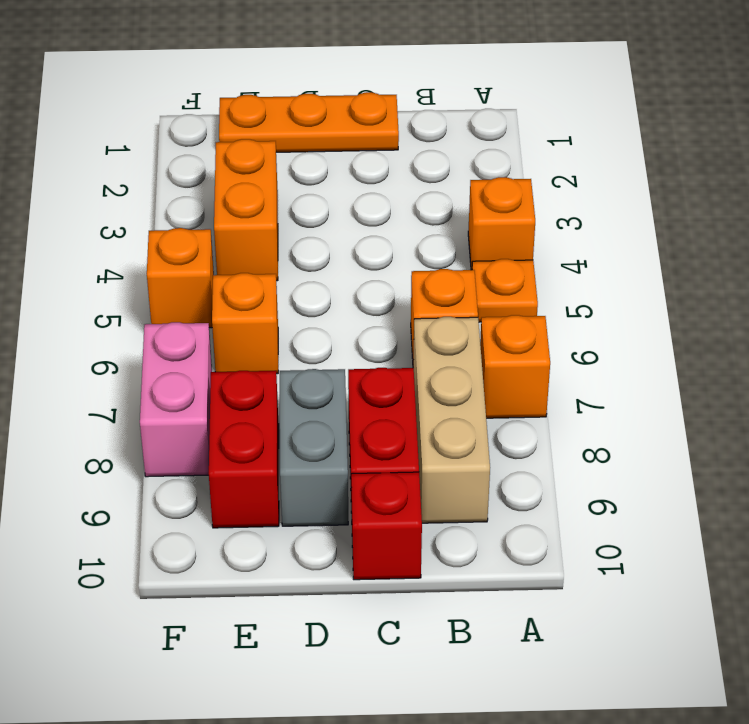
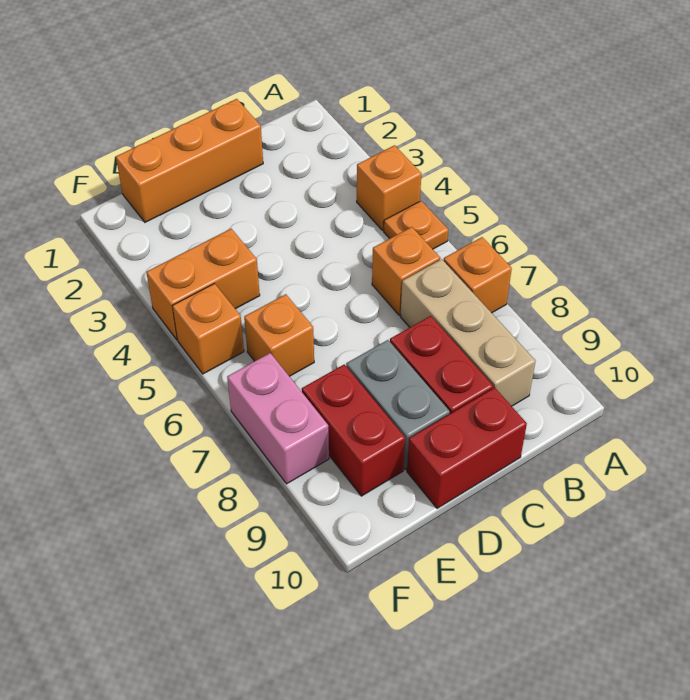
orange 1x3 plate [219,92,399,152] -> orange 1x3 brick [116,99,263,222]
red 1x1 brick [351,472,422,580] -> red 1x2 brick [407,388,527,508]
orange 1x2 brick [214,139,278,281] -> orange 1x2 brick turned to [146,229,260,340]

